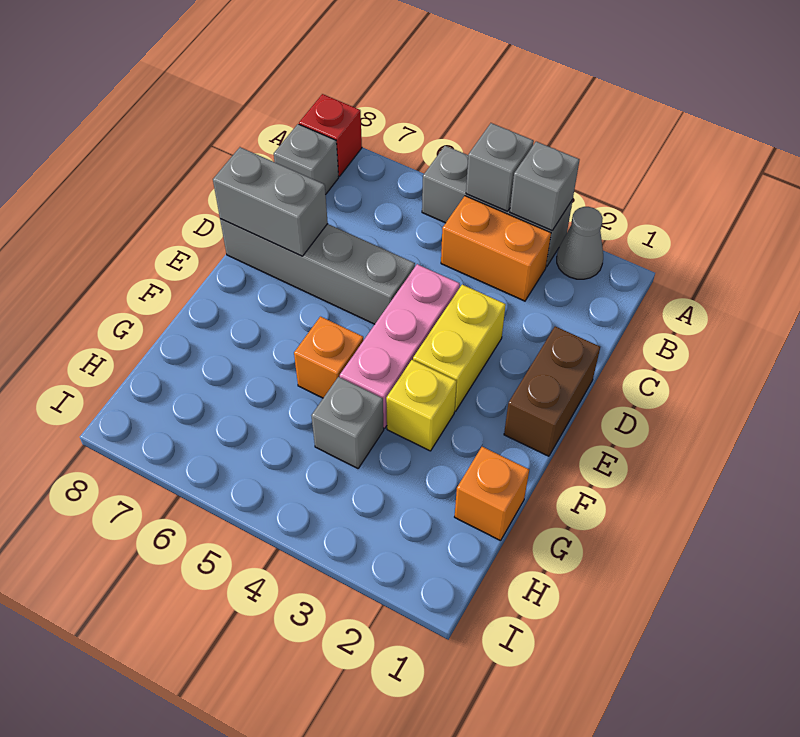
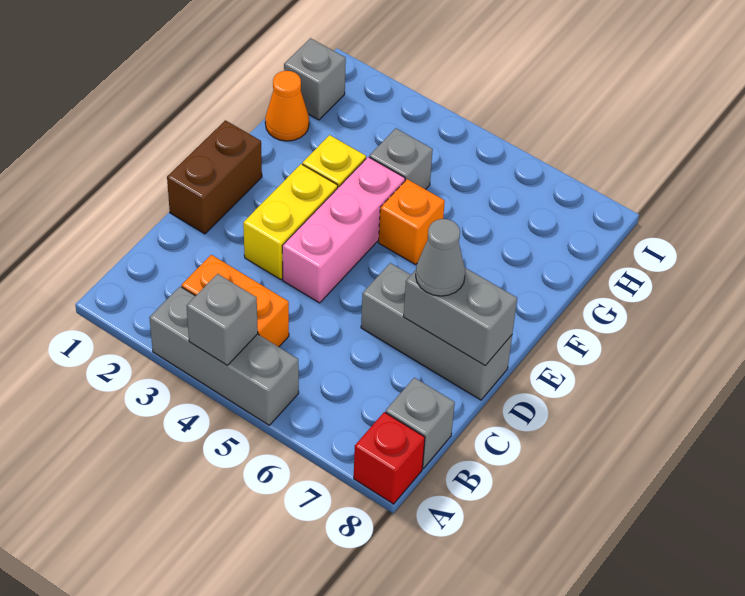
grey 1x1 cone [557,207,603,279] -> grey 1x1 cone moved to [416,219,465,296]
grey 1x1 brick [510,142,580,231] -> grey 1x1 brick moved to [284,38,346,120]
grey 1x4 brick [220,219,415,324] -> grey 1x3 brick [361,263,512,400]
orange 1x1 brick [455,447,529,541] -> orange 1x1 cone [265,71,309,141]

